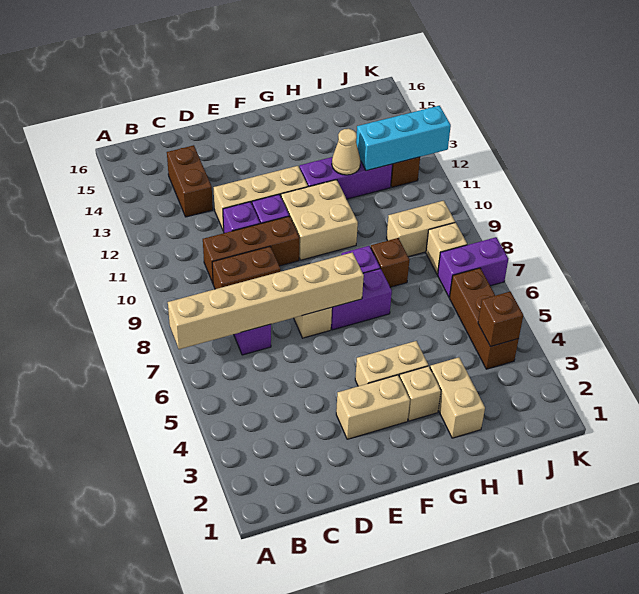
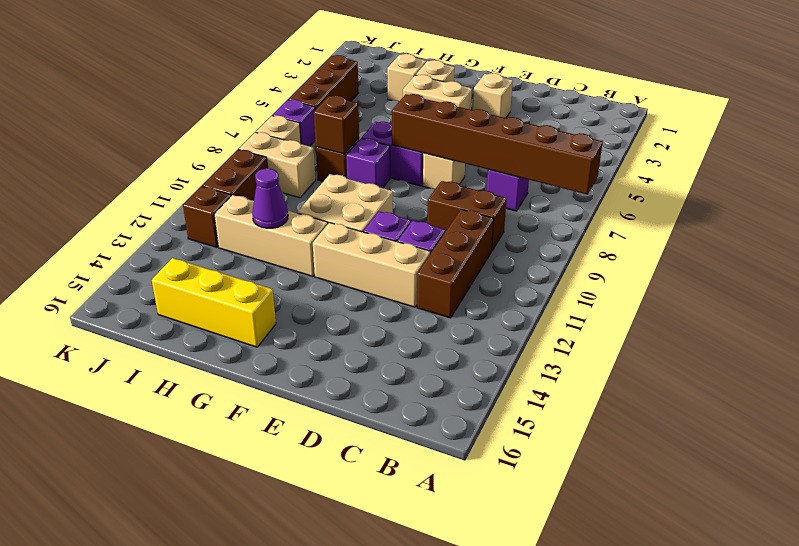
tan 1x6 brick [168,252,364,349] -> brown 1x6 brick [392,94,603,195]
brown 1x3 brick [203,216,300,283] -> brown 1x3 brick turned to [417,209,494,318]
brown 1x2 brick [167,145,213,217] -> brown 1x2 brick moved to [202,150,268,201]
tan 1x2 brick [336,375,410,439] -> tan 1x1 brick [473,73,513,118]
purple 1x3 brick [299,157,392,199] -> tan 1x3 brick [214,195,328,276]
none -> yellow 1x3 brick [152,258,276,347]
tan 1x2 brick [430,357,485,438] -> tan 1x1 brick [387,54,426,101]
tan 1x1 cone [332,129,361,175] -> purple 1x1 cone [252,168,288,228]
cyan 1x3 brick [356,106,451,171] -> none
brown 1x1 brick [478,291,523,347] -> brown 1x1 brick moved to [314,96,359,154]
purple 1x2 brick [438,237,508,297] -> purple 1x1 brick [273,100,315,146]

